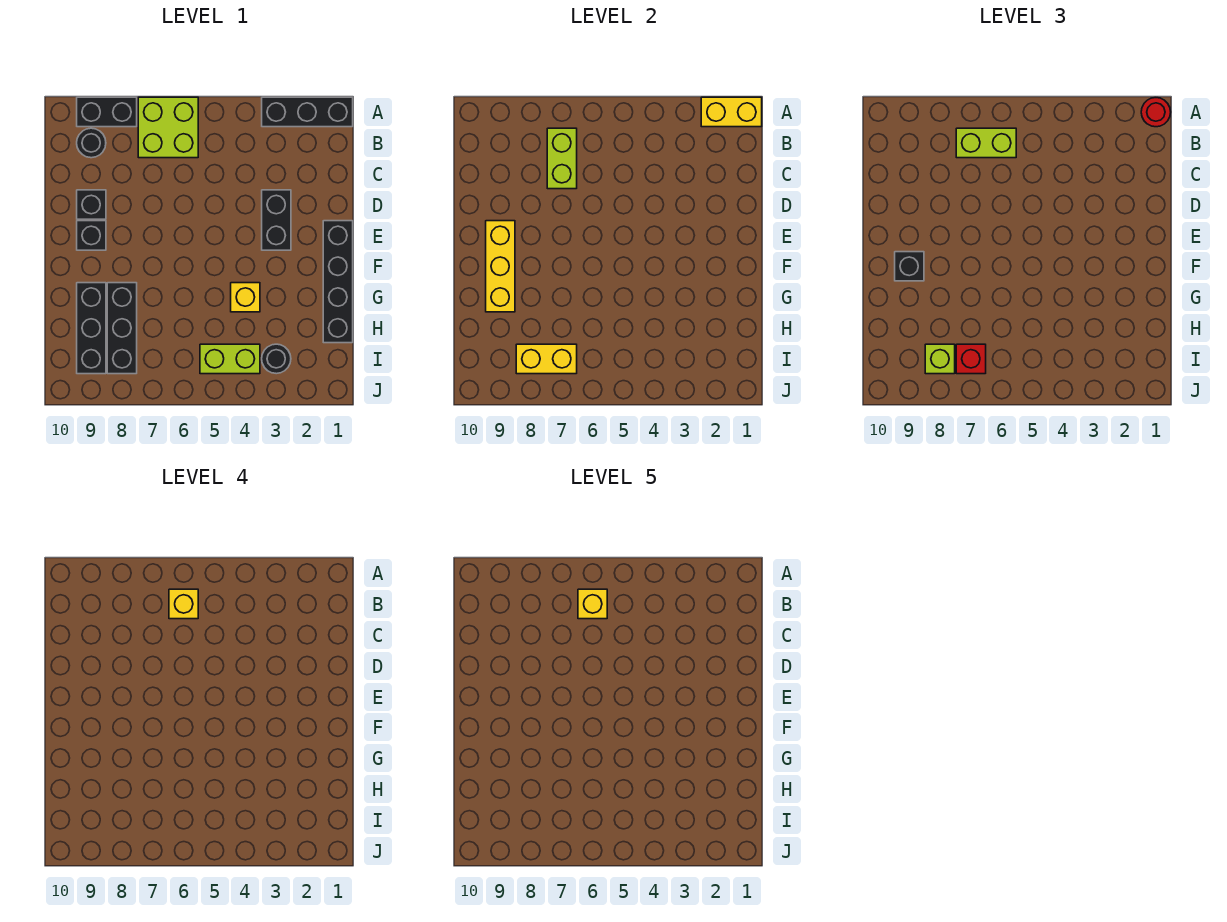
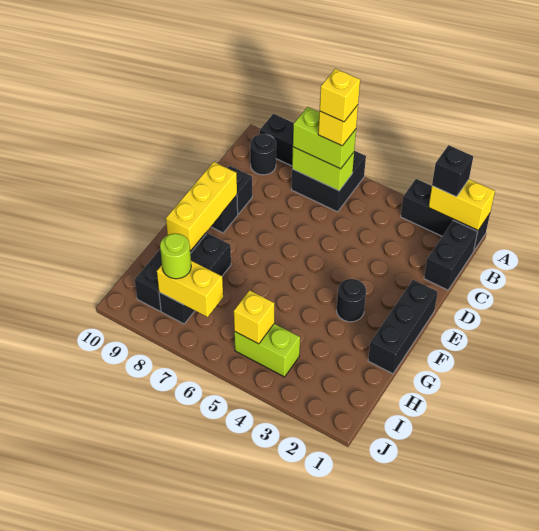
red 1x1 round brick [1141,98,1171,127] -> none
lime 2x2 brick [138,97,198,158] -> black 2x2 brick [292,151,366,212]
lime 1x2 brick [547,128,577,189] -> lime 1x2 brick turned to [292,147,354,191]
black 1x2 brick [262,190,291,250] -> black 1x2 brick moved to [424,220,478,290]
black 1x4 brick [323,221,353,343] -> black 1x3 brick [368,280,438,374]
black 1x1 brick [895,252,924,281] -> black 1x1 brick moved to [432,145,473,197]
yellow 1x1 brick [231,283,260,312] -> yellow 1x1 brick moved to [234,290,274,344]
black 1x1 round brick [262,344,291,374] -> black 1x1 round brick moved to [337,279,366,322]
red 1x1 brick [956,344,986,374] -> none
lime 1x1 brick [925,344,955,374] -> lime 1x1 round brick [160,234,191,279]

